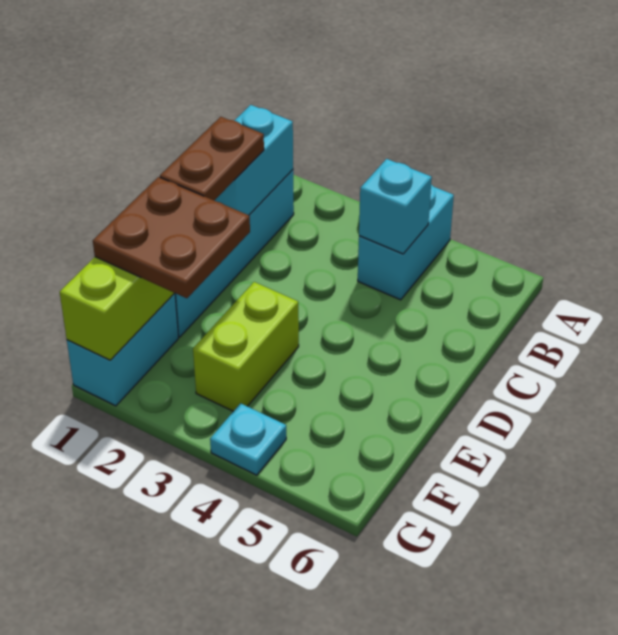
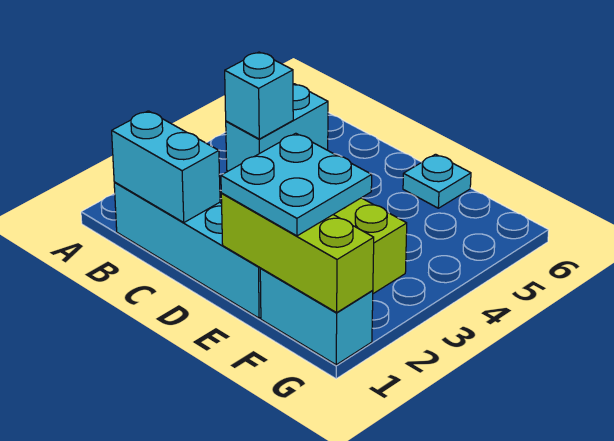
cyan 1x2 brick [358,185,454,300] -> cyan 1x2 brick turned to [226,84,328,171]
brown 1x2 plate [160,117,264,200] -> none
brown 2x2 plate [93,177,250,298] -> cyan 2x2 plate [221,133,372,236]
cyan 1x1 plate [210,403,286,475] -> cyan 1x1 plate moved to [403,154,471,208]

